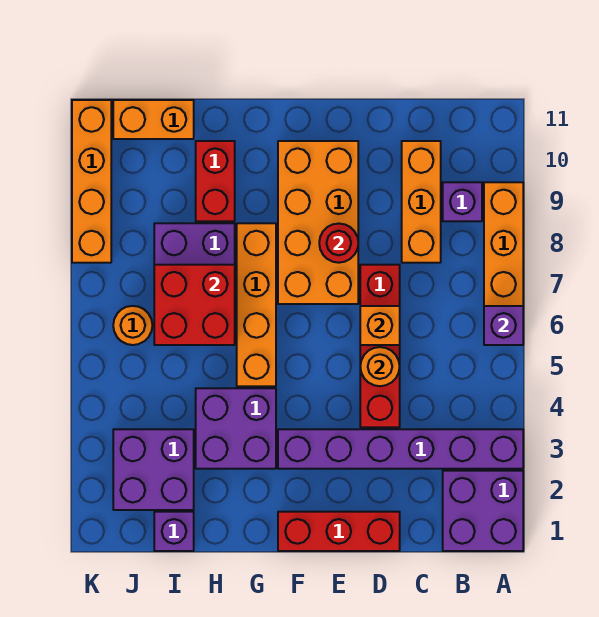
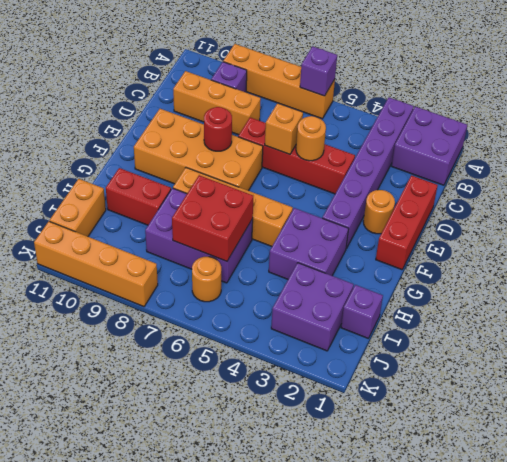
none -> orange 1x1 round brick [363,190,395,234]

